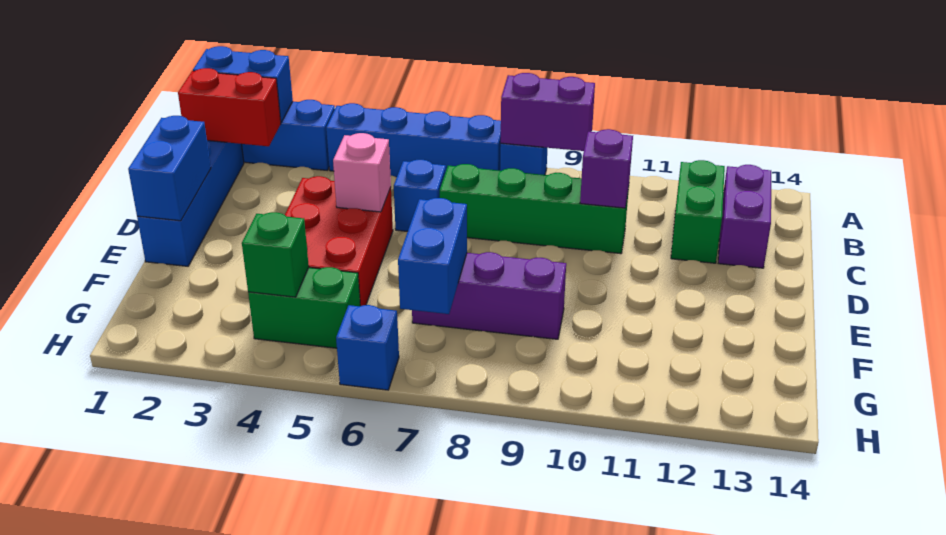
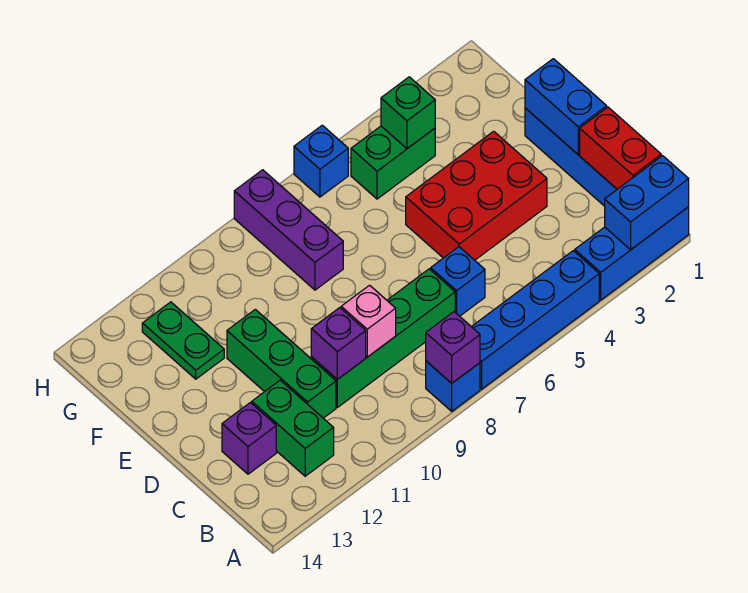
purple 1x2 brick [501,73,595,151] -> purple 1x1 brick [426,312,480,383]
red 1x2 brick [178,68,281,146] -> red 1x2 brick turned to [580,107,661,189]
purple 1x2 brick [718,165,771,268] -> purple 1x1 brick [222,403,276,474]
none -> green 1x3 brick [227,309,336,418]
red 2x3 brick [285,176,393,306] -> red 2x3 brick turned to [406,131,547,260]
pink 1x1 brick [333,133,391,212] -> pink 1x1 brick moved to [341,285,396,357]
purple 1x3 brick [412,252,566,339] -> purple 1x3 brick turned to [234,170,343,290]
blue 1x2 brick [398,198,467,314] -> none
none -> green 1x2 plate [142,302,224,379]

